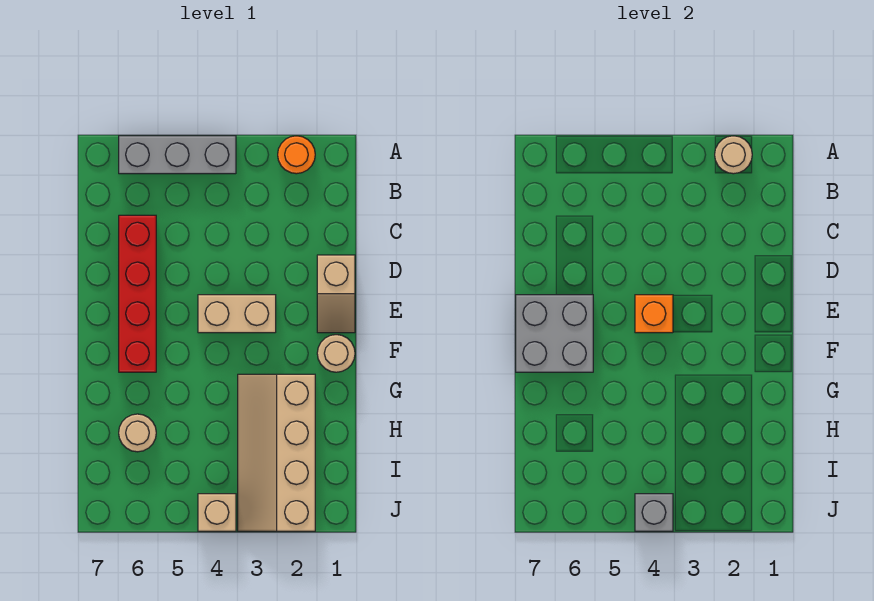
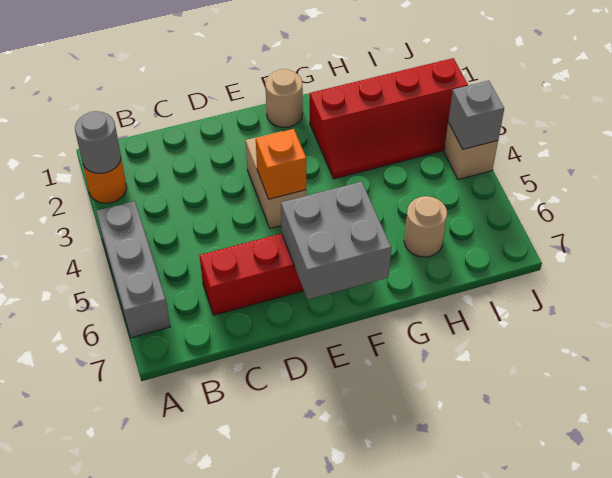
tan 1x1 round brick [715,136,752,174] -> grey 1x1 round brick [75,111,121,173]
tan 1x2 slope [317,255,355,333] -> none
tan 2x4 slope [238,374,315,531] -> red 2x4 slope [310,58,468,179]

